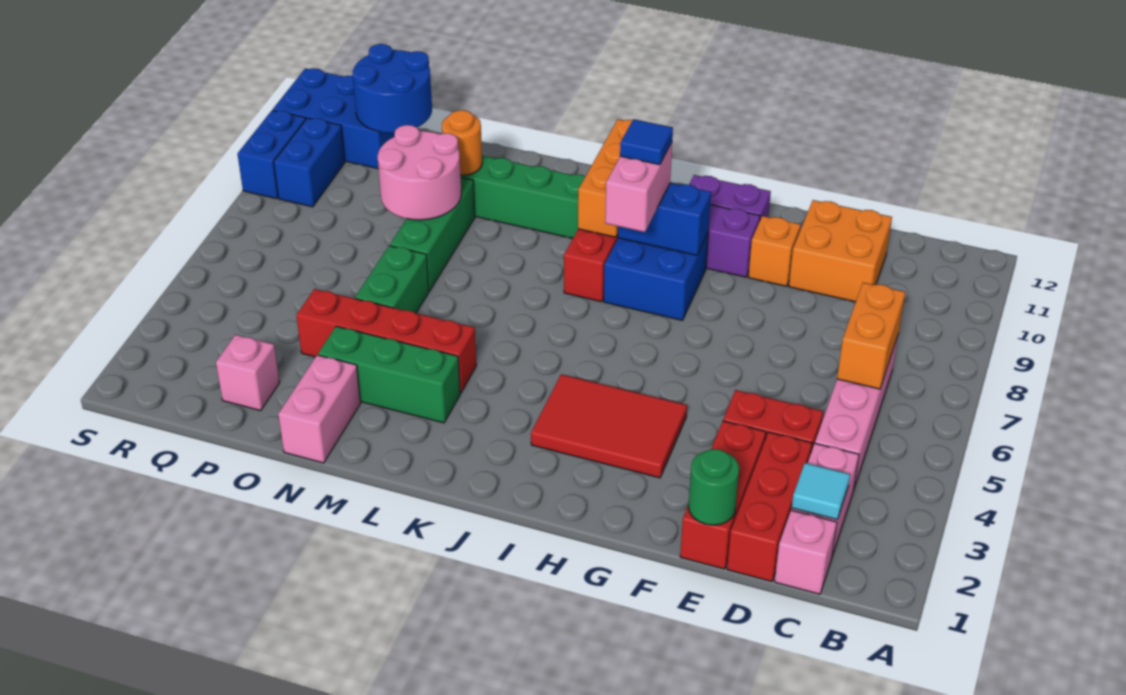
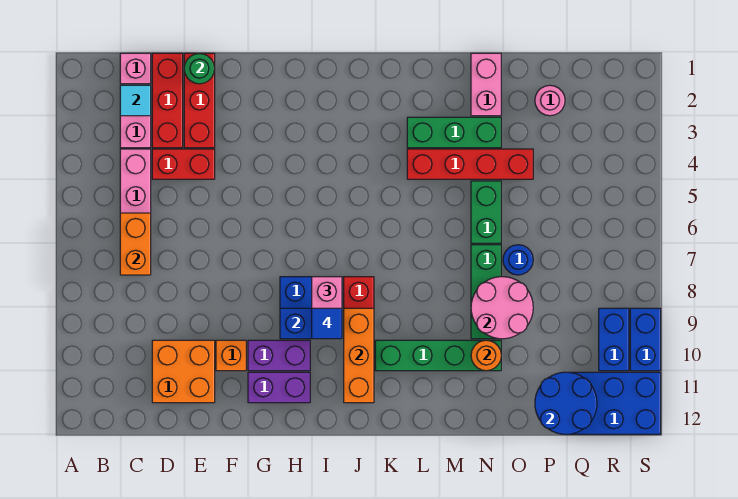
red 2x3 tile [531,374,687,478] -> none
none -> blue 1x1 round brick [503,245,533,275]
pink 1x1 brick [216,335,280,411] -> pink 1x1 round brick [535,85,565,116]

